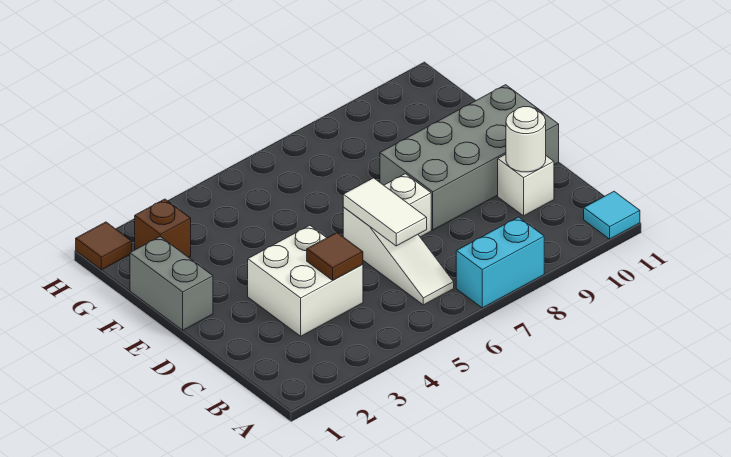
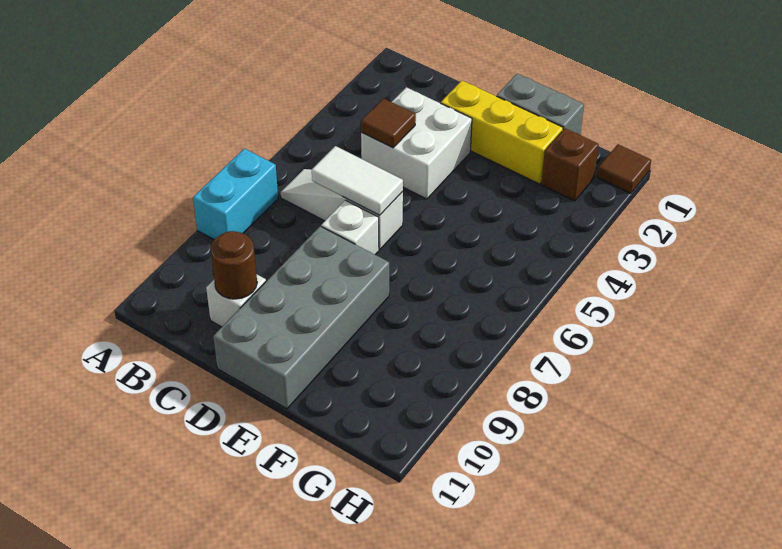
cyan 1x1 tile [584,191,640,239] -> none
white 1x1 round brick [506,106,546,172] -> brown 1x1 round brick [211,231,257,299]
none -> yellow 1x3 brick [441,81,563,184]

